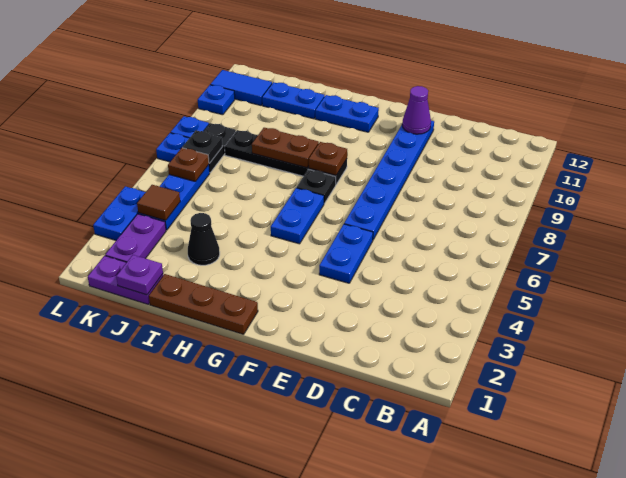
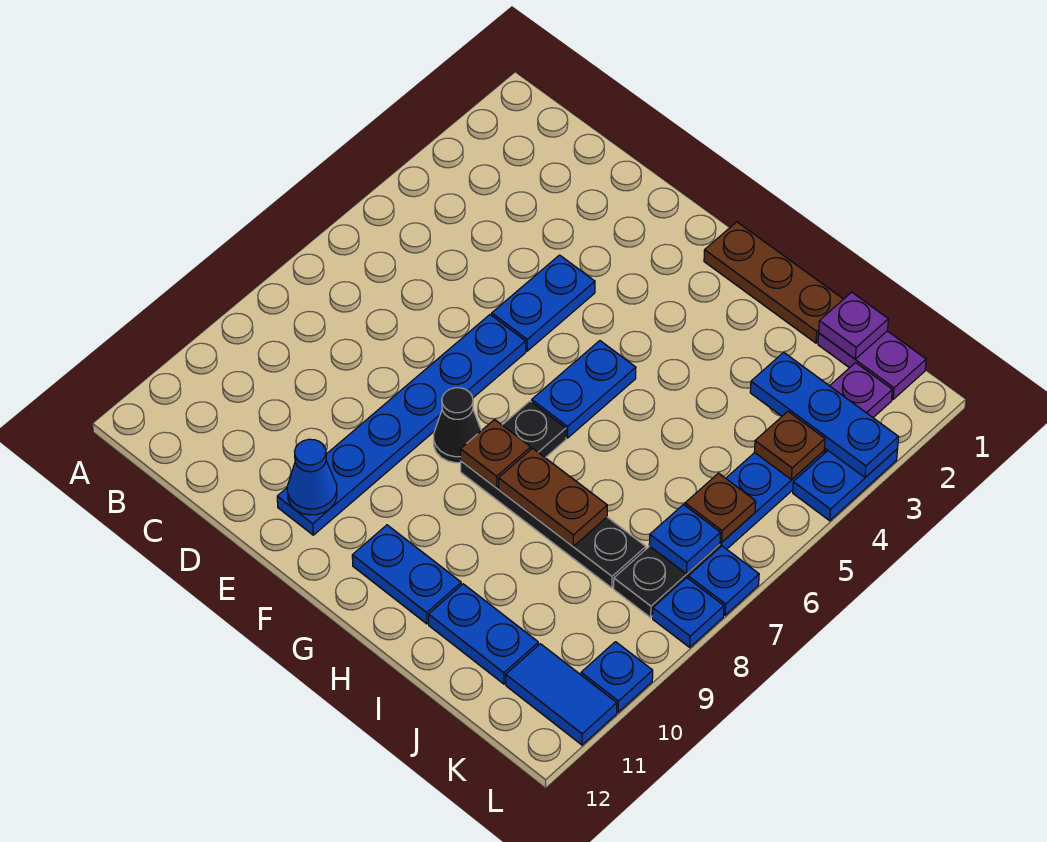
purple 1x1 cone [402,86,431,134] -> blue 1x1 cone [287,439,337,515]
black 1x1 cone [188,213,220,265] -> black 1x1 cone moved to [434,388,481,463]
none -> blue 1x3 plate [750,352,899,477]
brown 1x1 tile [137,185,180,221] -> brown 1x1 plate [754,412,825,479]
black 1x1 plate [182,130,223,163] -> blue 1x1 plate [649,505,721,574]

